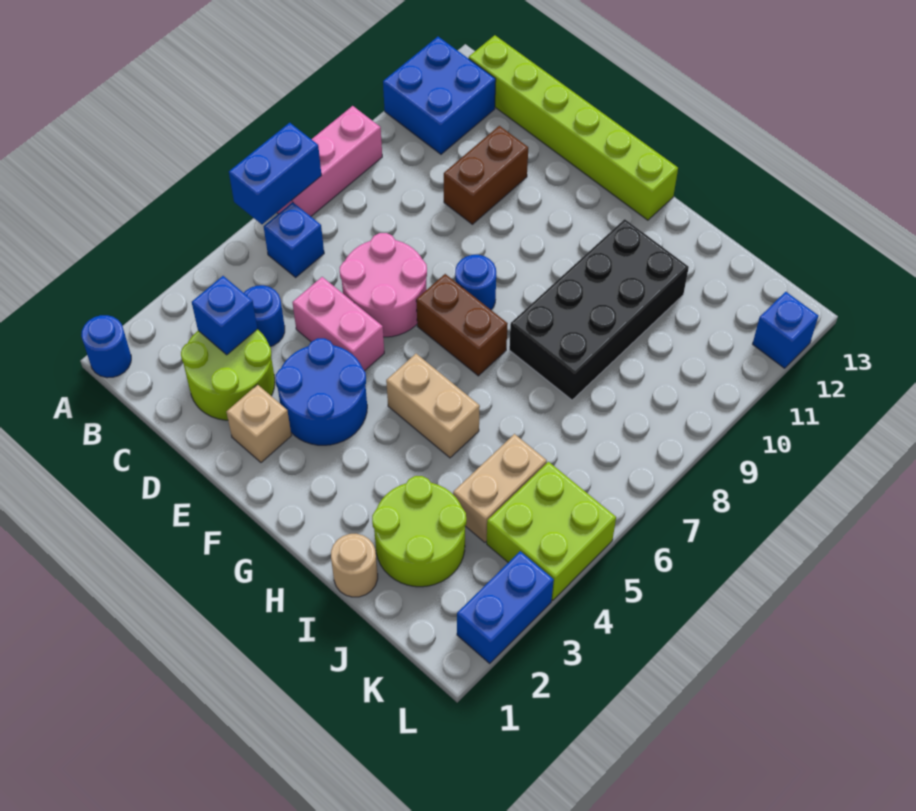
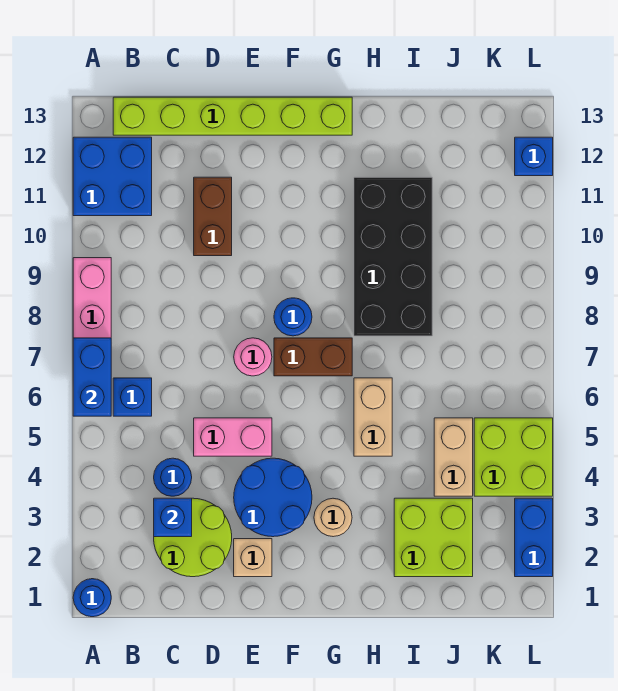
pink 2x2 round brick [340,233,427,337] -> pink 1x1 round brick [234,338,272,376]
tan 1x2 brick [386,354,480,458] -> tan 1x2 brick turned to [354,378,392,456]
tan 1x1 round brick [331,534,378,597] -> tan 1x1 round brick moved to [314,498,352,537]
lime 2x2 round brick [372,476,466,587] -> lime 2x2 brick [394,498,473,577]

